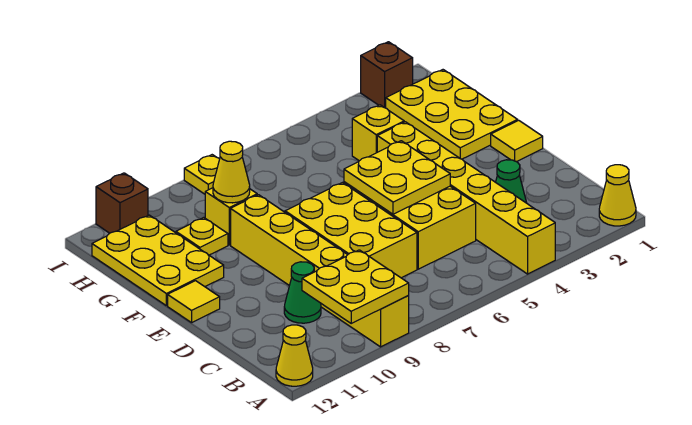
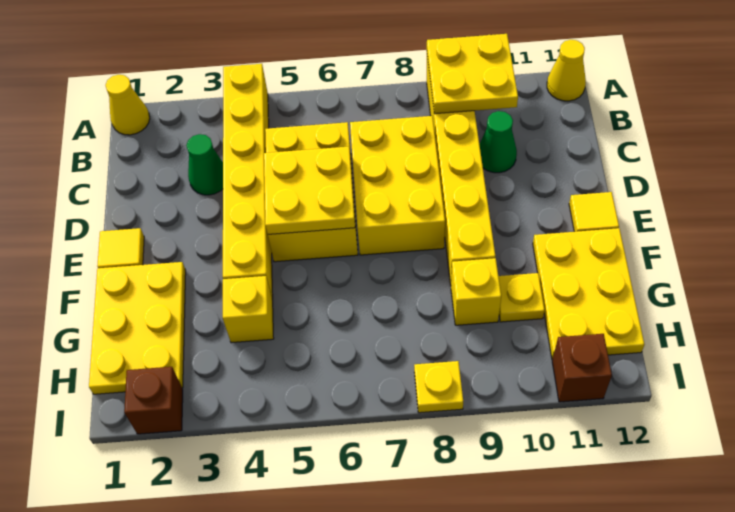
yellow 1x1 cone [213,141,250,203] -> none

